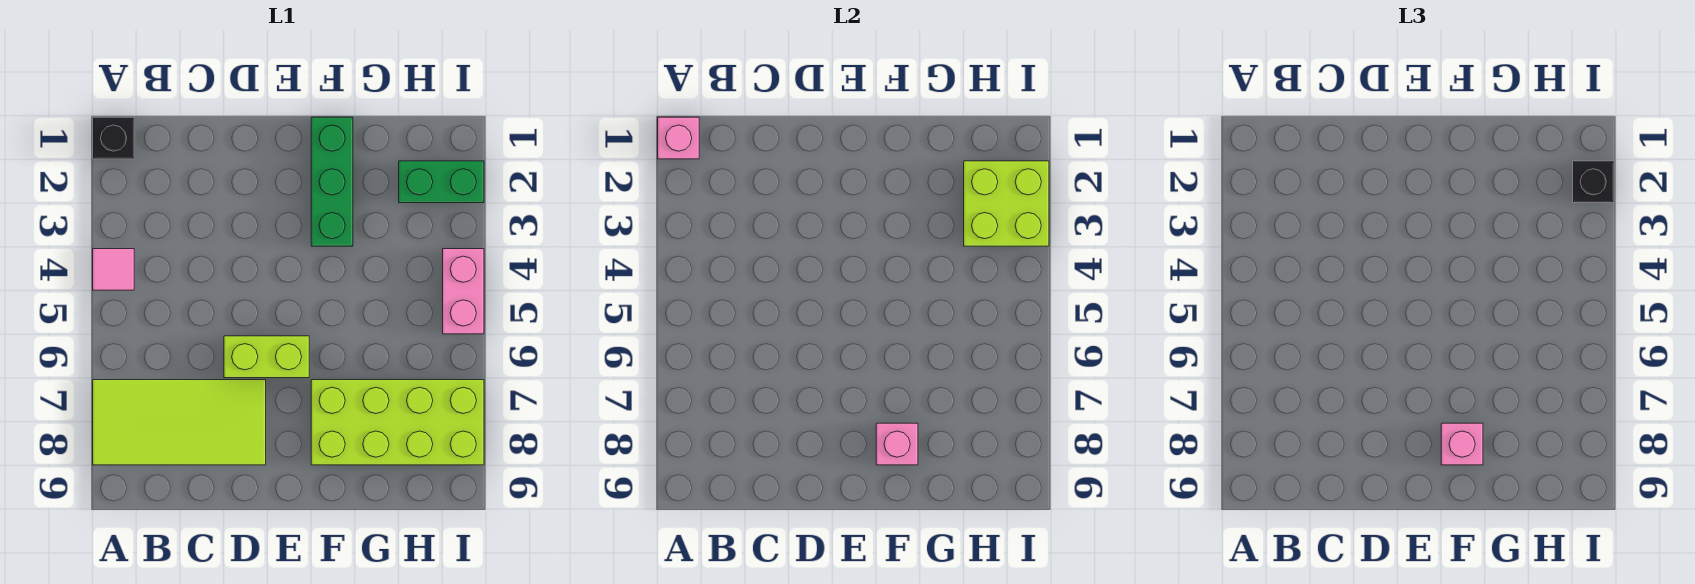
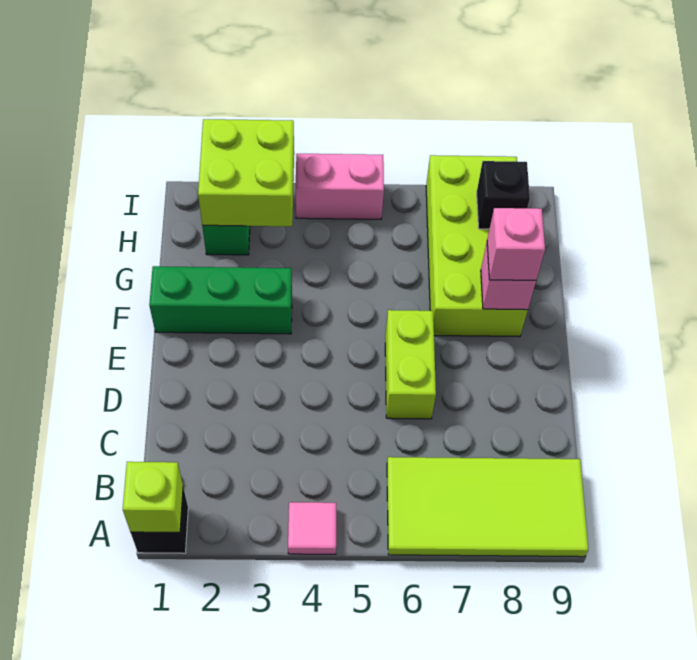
pink 1x1 brick [658,117,699,159] -> lime 1x1 brick [123,462,183,532]
lime 2x4 tile [93,380,266,465] -> lime 2x4 tile turned to [387,457,588,557]
black 1x1 brick [1573,161,1614,203] -> black 1x1 brick moved to [477,161,530,229]

